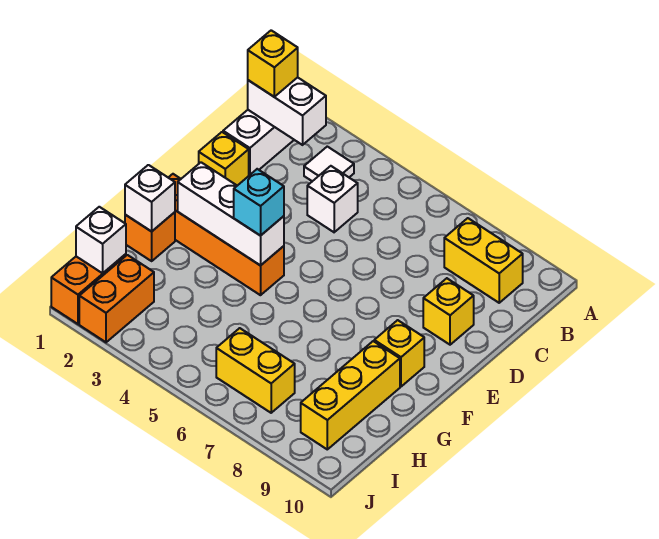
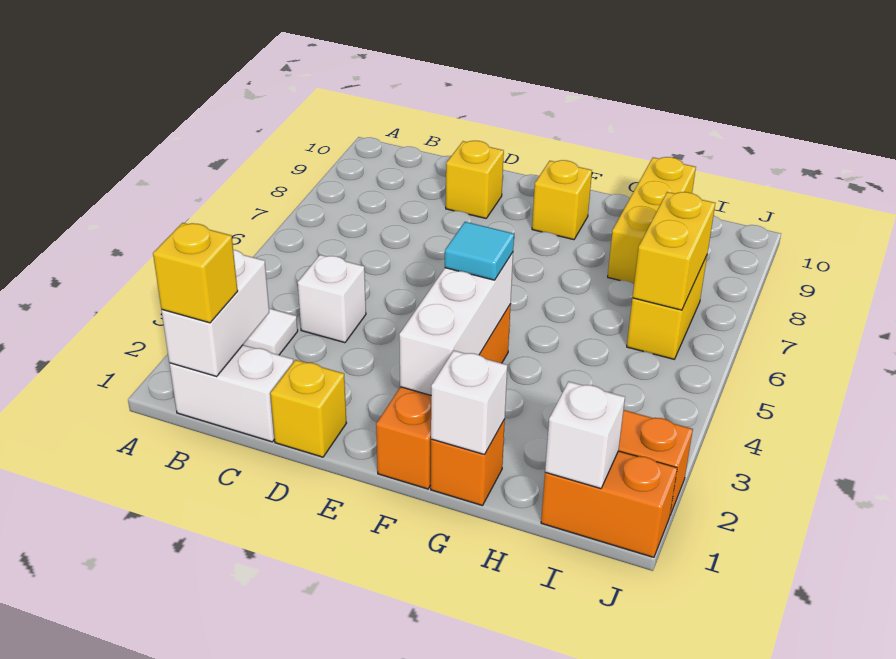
yellow 1x2 brick [444,218,523,303] -> yellow 1x2 brick moved to [632,192,715,310]
cyan 1x1 brick [234,169,284,236] -> cyan 1x1 tile [445,222,514,280]
yellow 1x3 brick [301,341,400,449] -> yellow 1x3 brick turned to [608,157,696,284]

